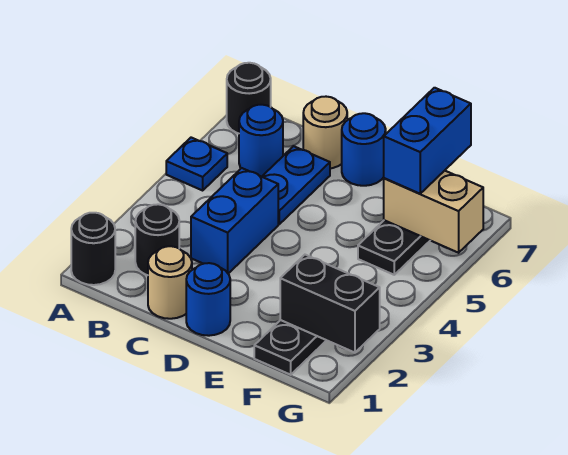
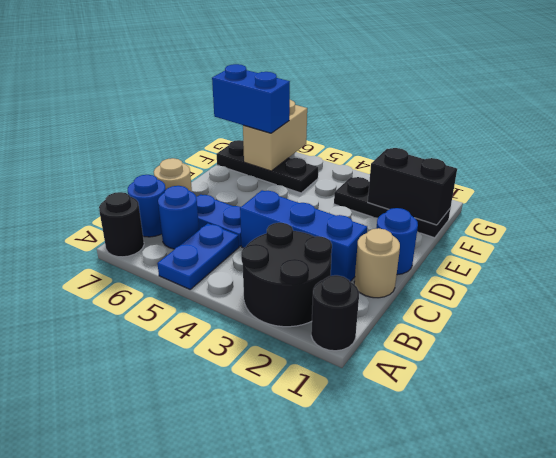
blue 1x1 plate [166,138,227,190] -> blue 1x2 plate [157,224,239,289]
black 1x1 round brick [135,204,179,275] -> black 2x2 round brick [241,223,332,327]
blue 1x2 brick [191,168,278,274] -> blue 1x3 brick [240,190,367,282]
blue 1x1 round brick [342,113,386,186] -> blue 1x1 round brick moved to [128,175,166,237]
black 1x2 brick [280,255,380,353] -> black 1x2 brick turned to [368,148,457,225]

